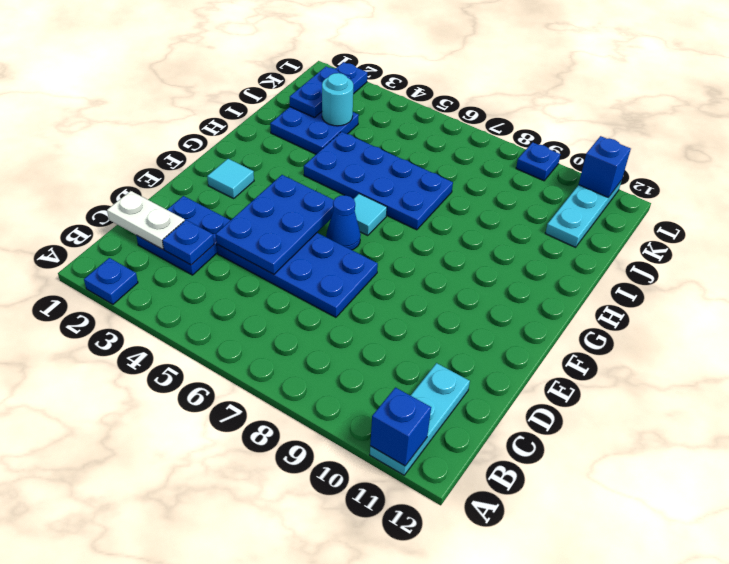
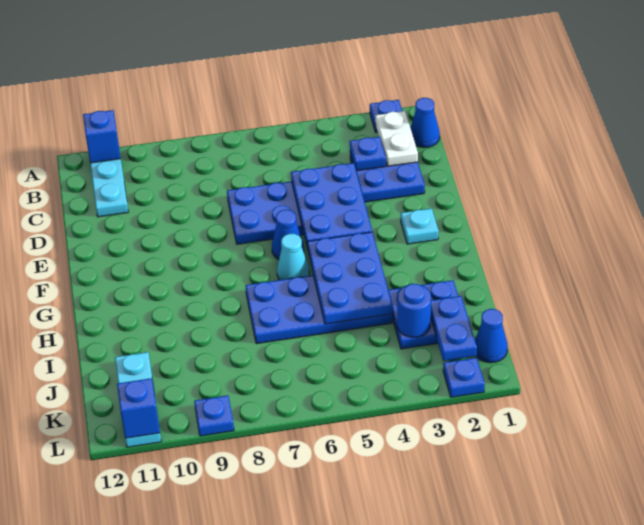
none -> blue 1x1 cone [411,98,440,148]
white 1x2 plate [107,191,185,249] -> white 1x2 plate turned to [375,111,418,166]
cyan 1x1 tile [207,159,254,198] -> cyan 1x1 plate [401,208,439,244]
none -> blue 2x3 plate [307,232,392,324]
cyan 1x1 tile [354,194,387,236] -> cyan 1x1 cone [277,234,309,280]
cyan 1x1 round brick [322,73,353,126] -> blue 1x1 round brick [397,284,431,337]
none -> blue 1x1 cone [475,309,508,363]

